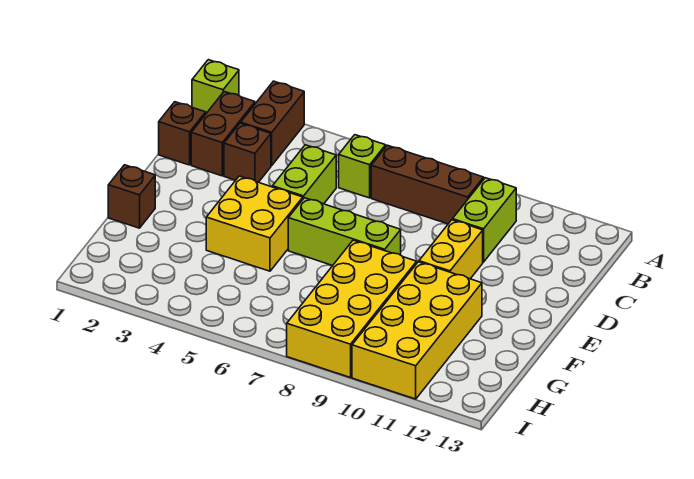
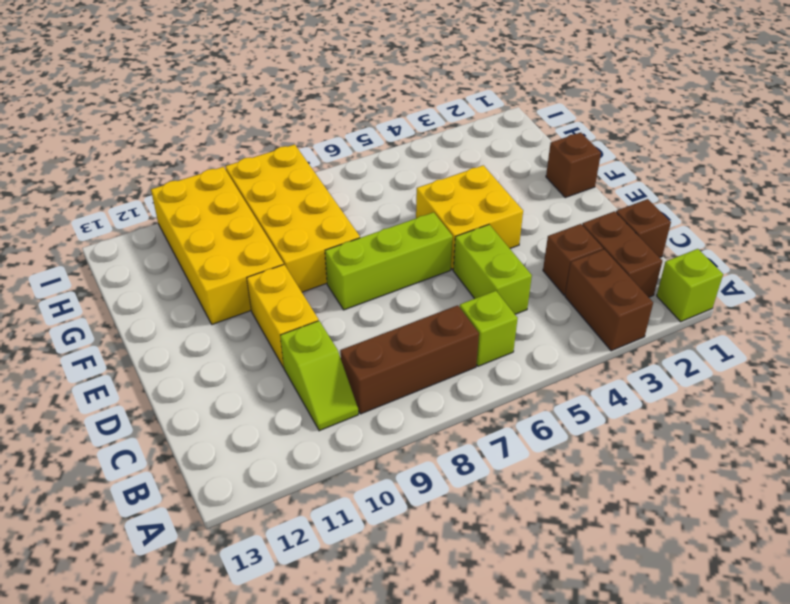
lime 1x2 brick [452,178,516,262] -> lime 1x2 slope [280,321,358,431]

